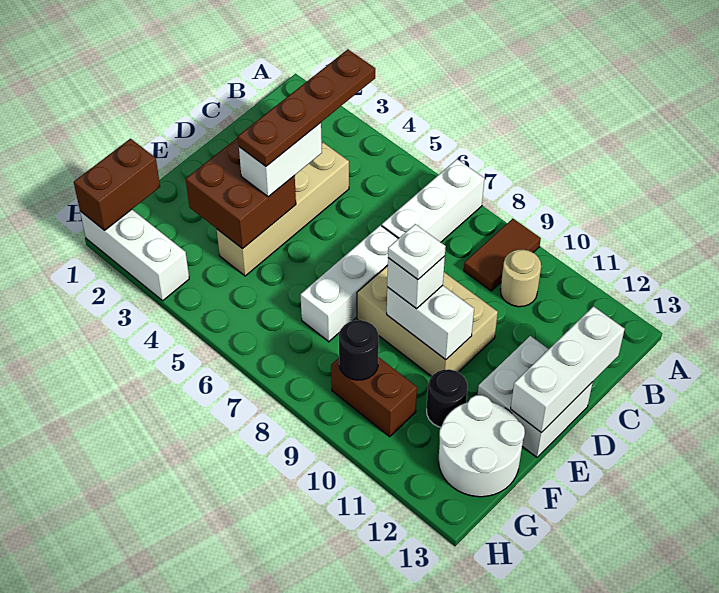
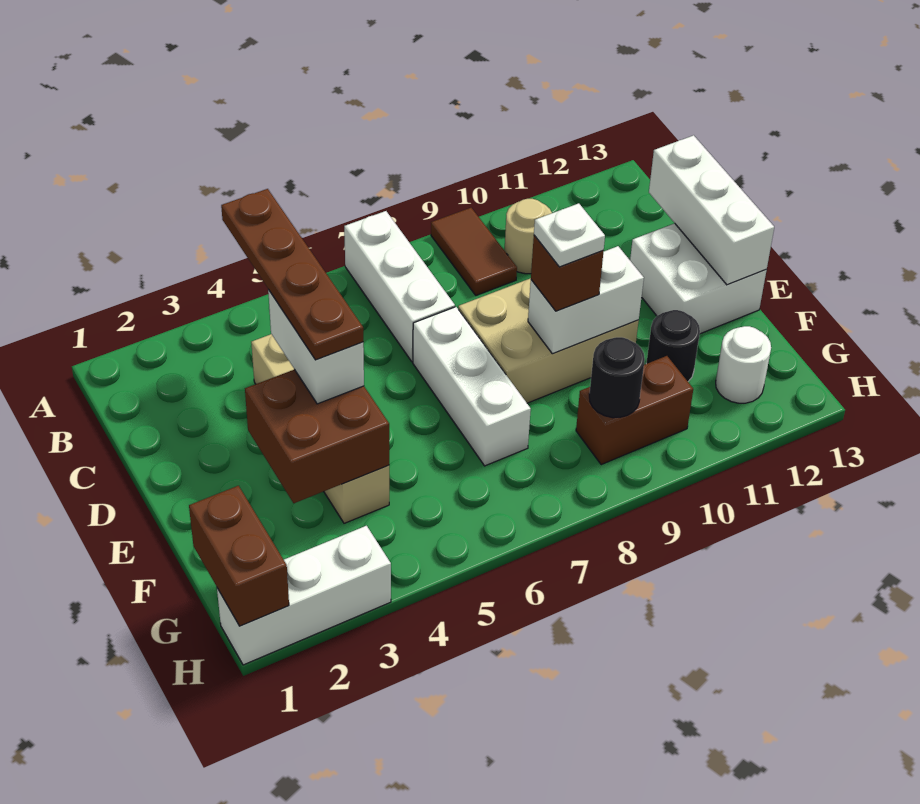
white 1x1 brick [387,256,445,309] -> brown 1x1 brick [531,235,604,311]
white 2x2 round brick [439,395,525,497] -> white 1x1 round brick [716,326,771,403]

